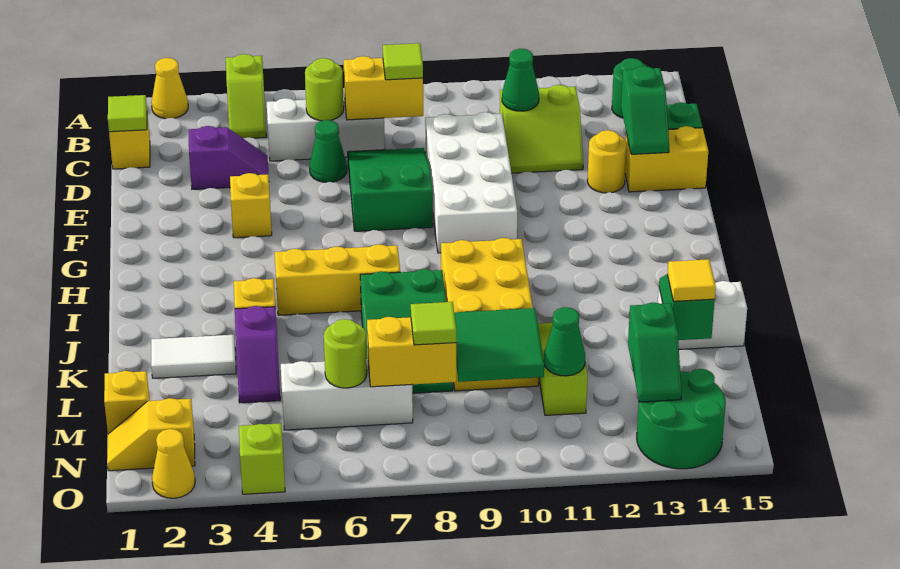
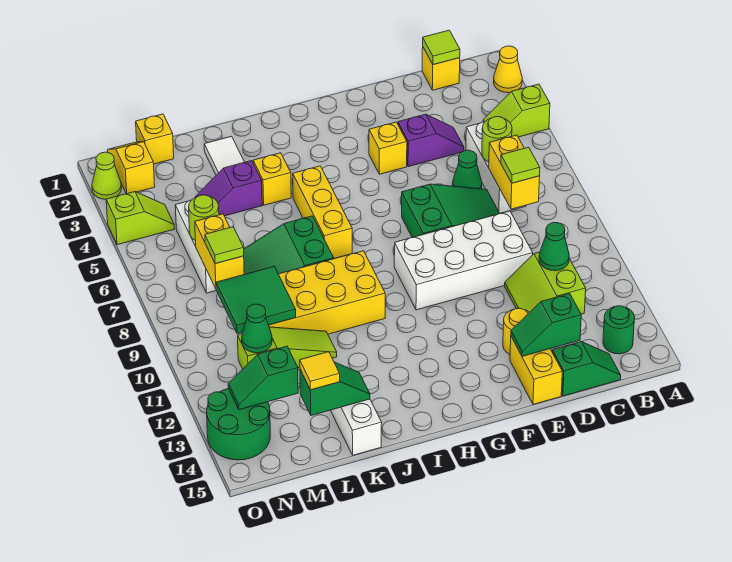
purple 1x2 slope [189,126,268,189] -> purple 1x2 slope turned to [398,114,464,167]
yellow 1x1 cone [152,429,195,498] -> lime 1x1 cone [92,152,121,199]

